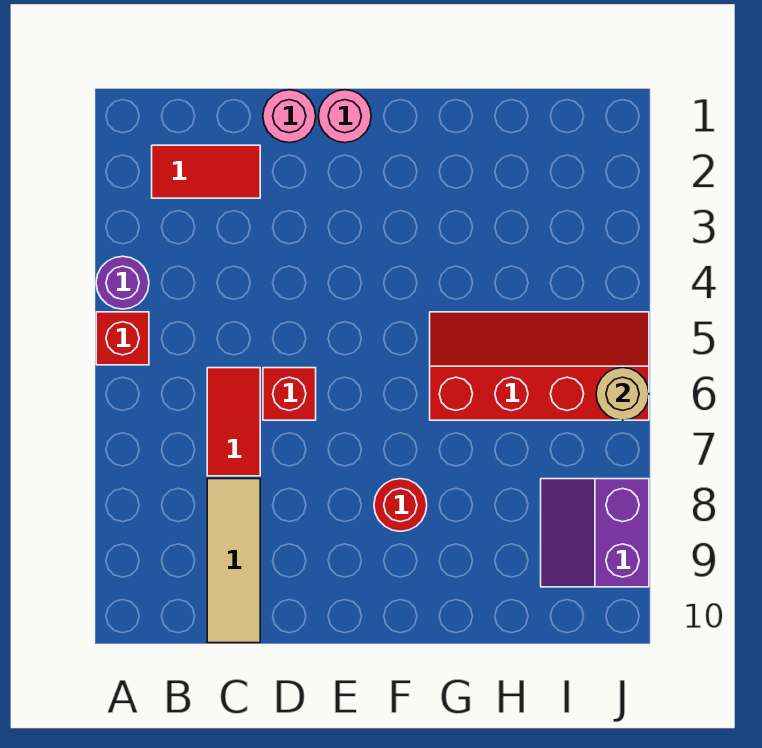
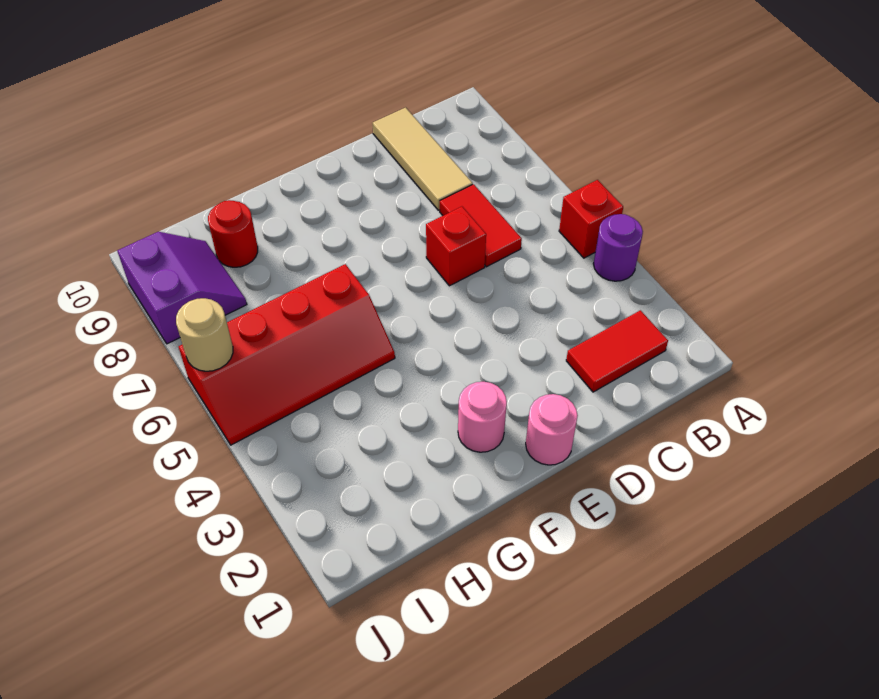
pink 1x1 round brick [263,90,316,143] -> pink 1x1 round brick moved to [458,382,507,452]
red 1x1 round brick [374,479,427,531] -> red 1x1 round brick moved to [208,200,258,267]

